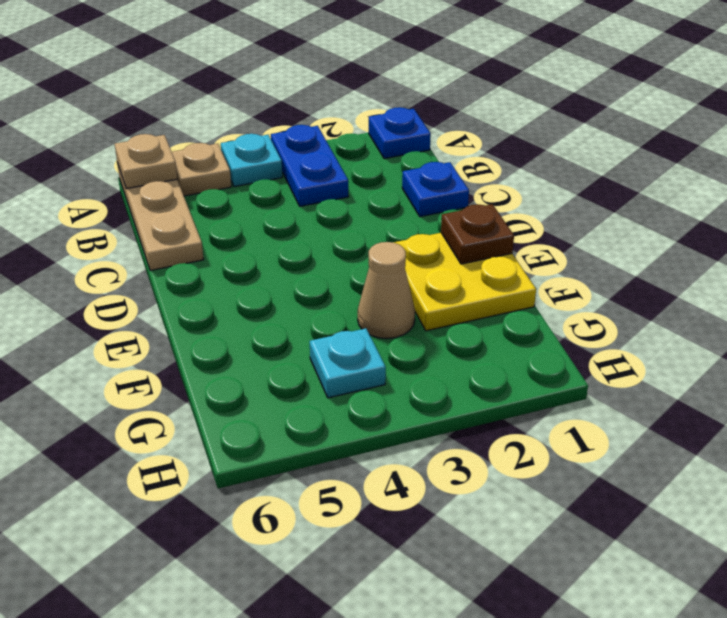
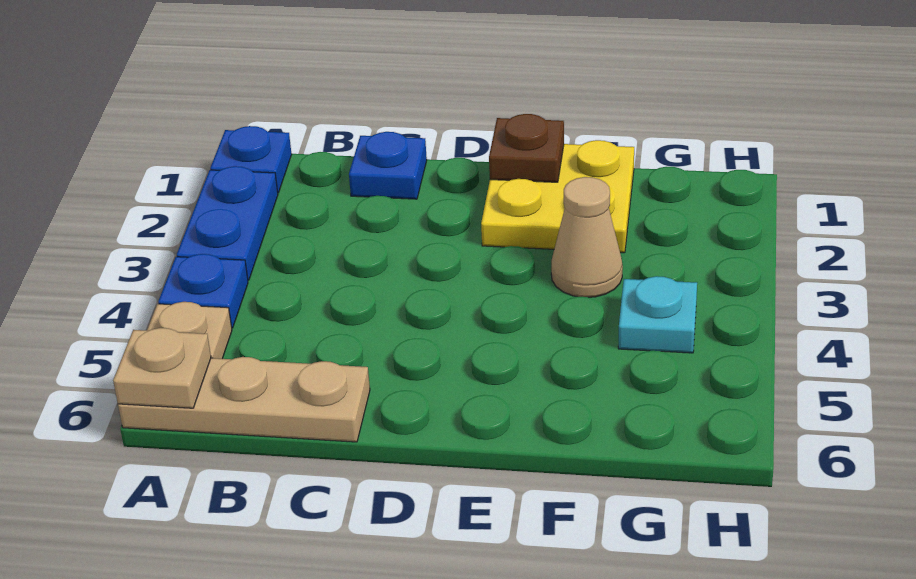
blue 1x2 plate [271,125,349,206] -> blue 1x2 plate turned to [177,166,278,280]
cyan 1x1 plate [221,134,282,187] -> blue 1x1 plate [158,254,248,328]

